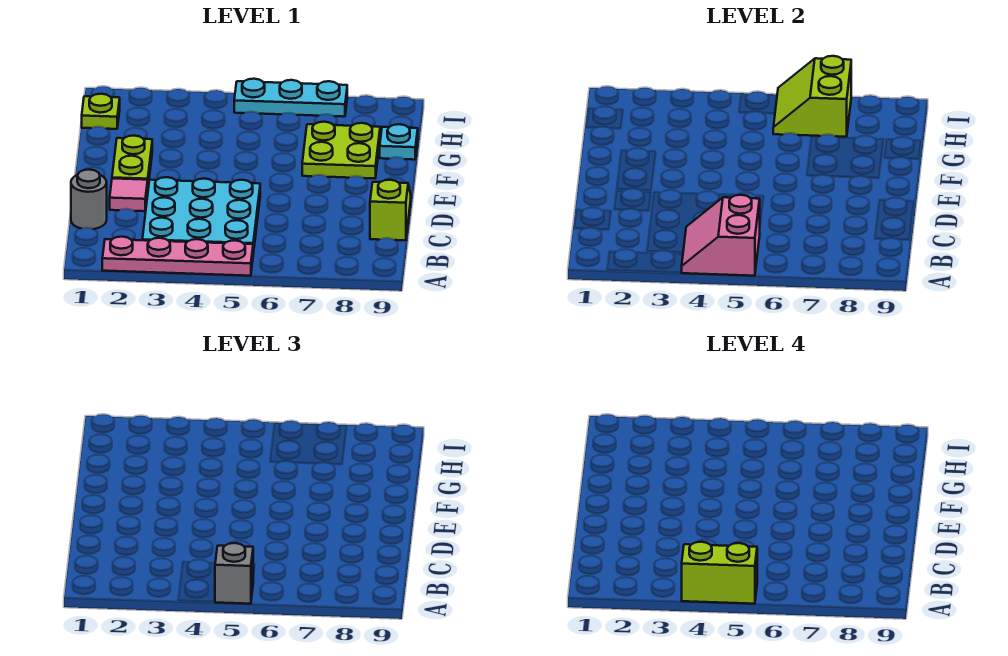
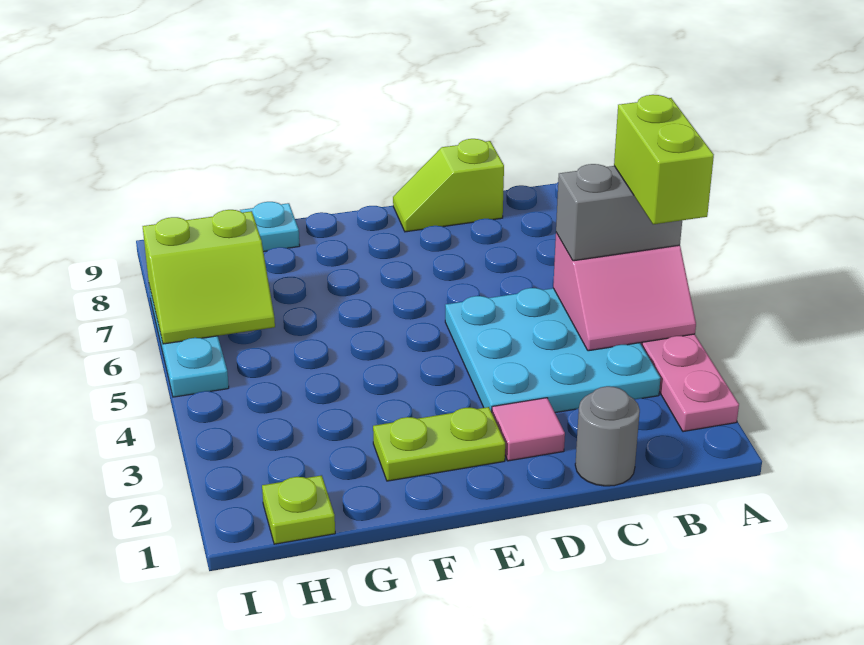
grey 1x1 brick [215,543,253,604] -> grey 1x2 brick [556,164,682,261]
lime 2x2 plate [302,122,380,178] -> none

